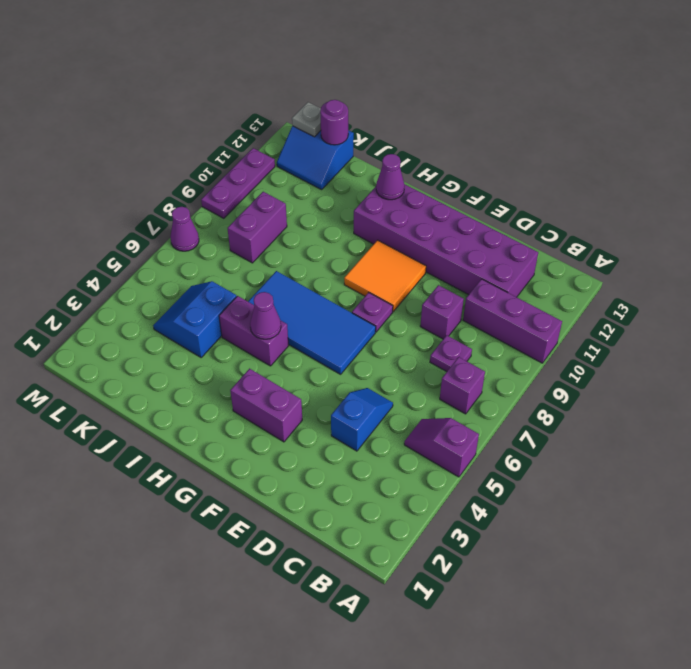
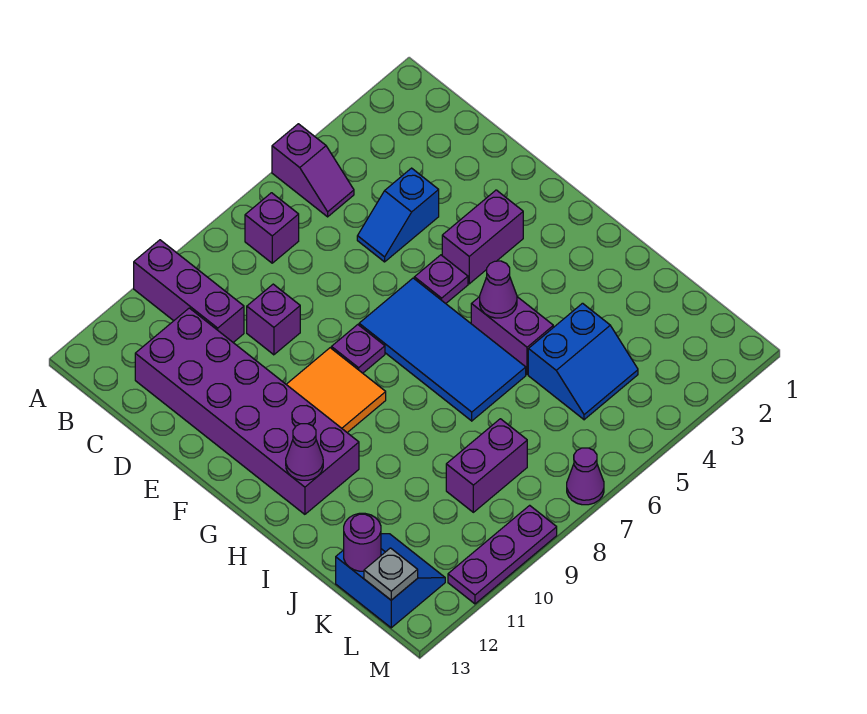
purple 1x1 plate [430,335,472,372] -> purple 1x1 plate moved to [414,255,468,303]
purple 1x2 brick [230,369,302,442] -> purple 1x2 brick turned to [442,190,523,284]

